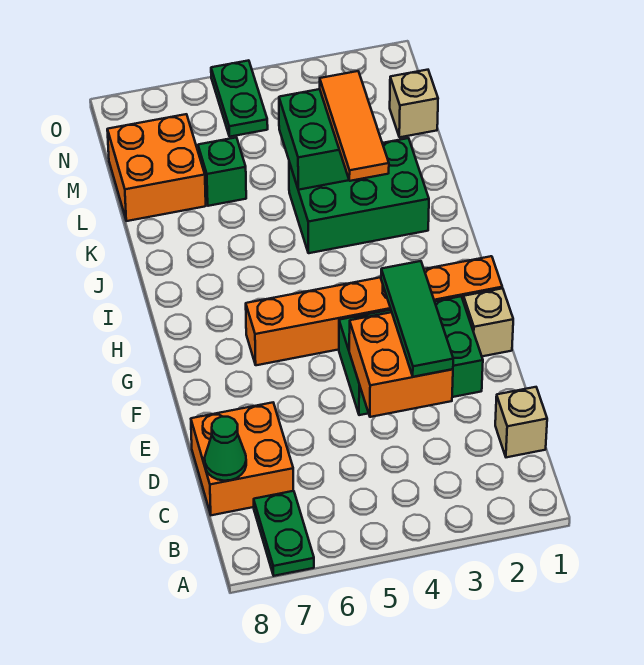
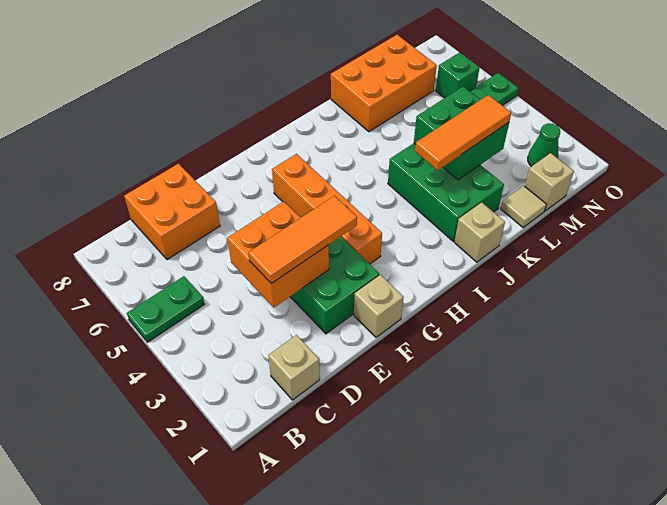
green 1x2 plate [254,491,314,576] -> green 1x2 plate moved to [127,276,204,342]
green 1x1 cone [205,417,246,481] -> green 1x1 cone moved to [528,123,560,167]
green 1x3 tile [381,261,453,377] -> orange 1x3 tile [248,196,357,284]
orange 1x6 brick [246,256,502,365] -> orange 1x4 brick [272,154,382,264]
none -> tan 1x1 brick [454,202,505,262]
none -> tan 1x1 tile [501,186,546,227]
green 1x1 brick [198,138,246,206] -> green 1x1 brick moved to [436,53,479,98]
orange 2x2 brick [107,114,206,221] -> orange 2x3 brick [331,35,437,132]

